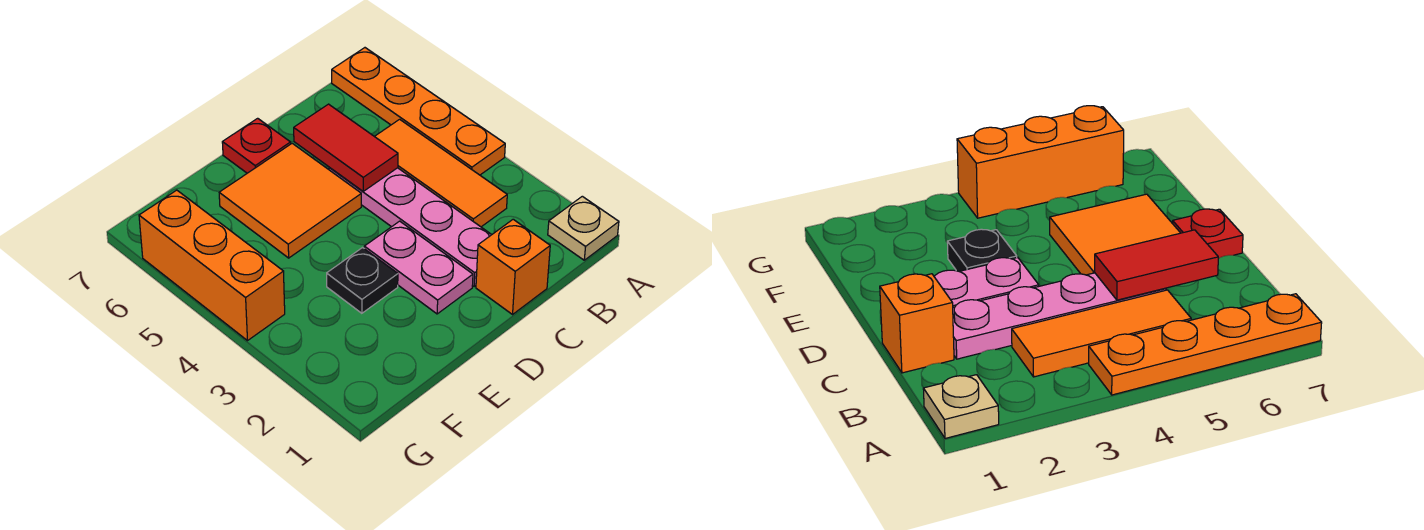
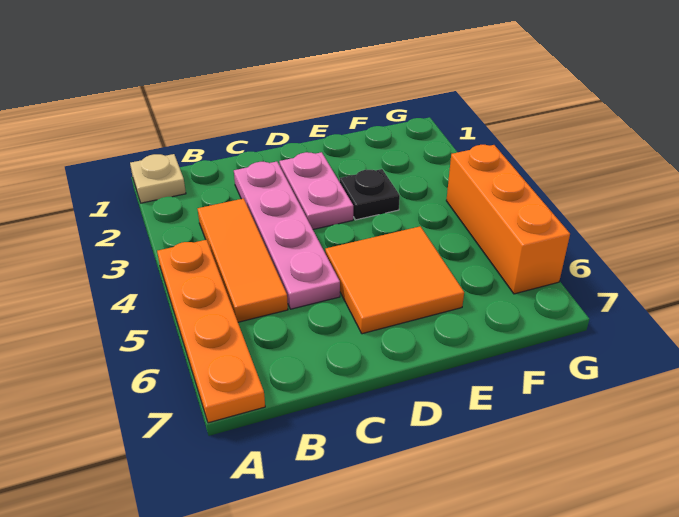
orange 1x1 brick [476,219,550,314] -> none
red 1x2 tile [294,104,398,191] -> none
red 1x1 plate [222,118,291,173] -> none

